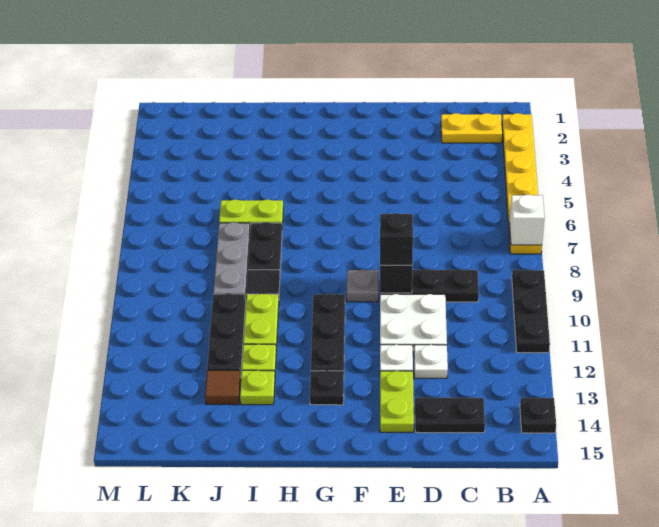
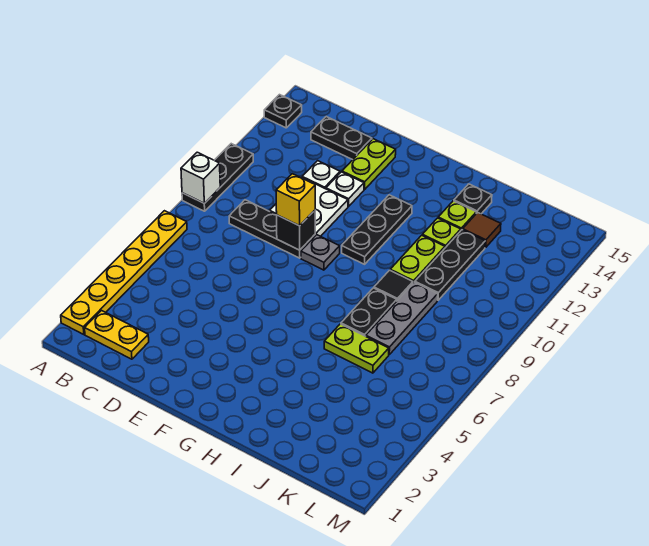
white 1x1 brick [510,194,545,245] -> white 1x1 brick moved to [181,152,220,203]
black 1x1 brick [380,213,413,265] -> yellow 1x1 brick [276,174,315,226]
black 1x1 plate [310,371,344,405] -> black 1x1 plate moved to [454,184,492,214]

